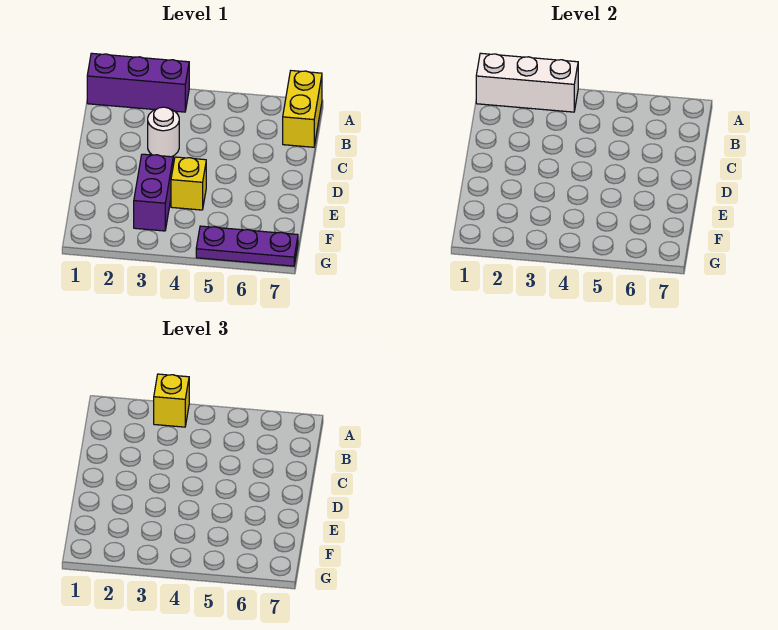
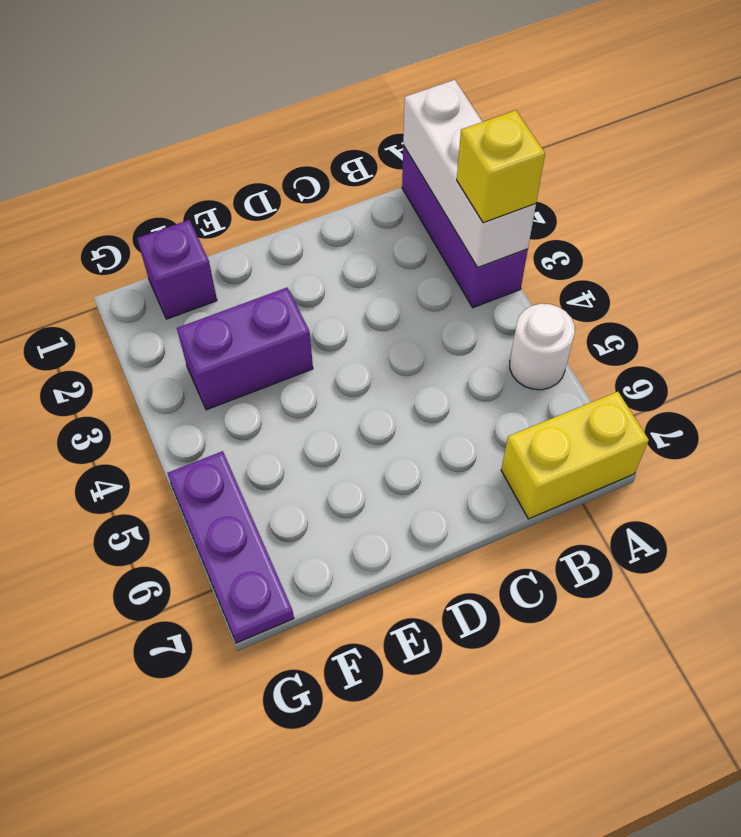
white 1x1 round brick [148,107,179,157] -> white 1x1 round brick moved to [510,304,575,390]
yellow 1x1 brick [171,157,206,210] -> none
none -> purple 1x1 brick [137,220,217,319]

